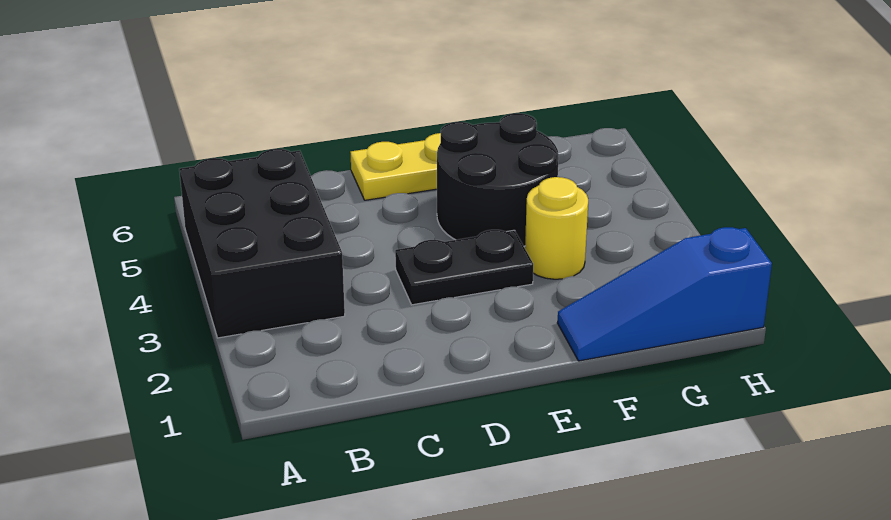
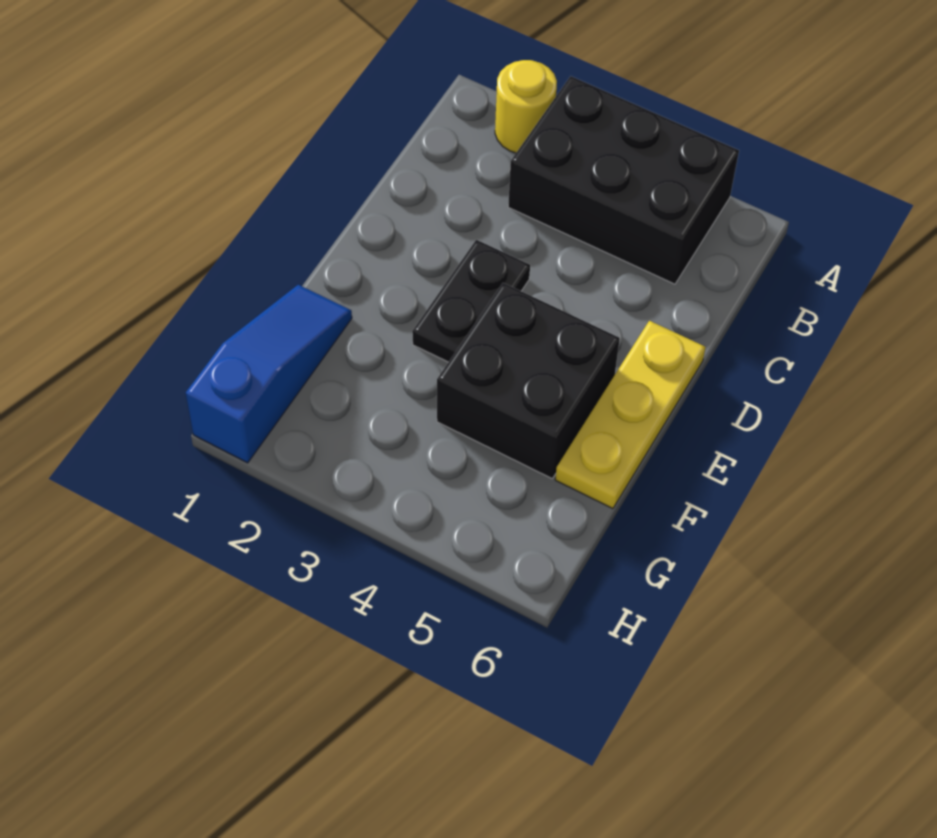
black 2x2 round brick [437,113,559,246] -> black 2x2 brick [437,283,620,478]
yellow 1x1 round brick [525,177,588,279] -> yellow 1x1 round brick moved to [495,60,557,153]

